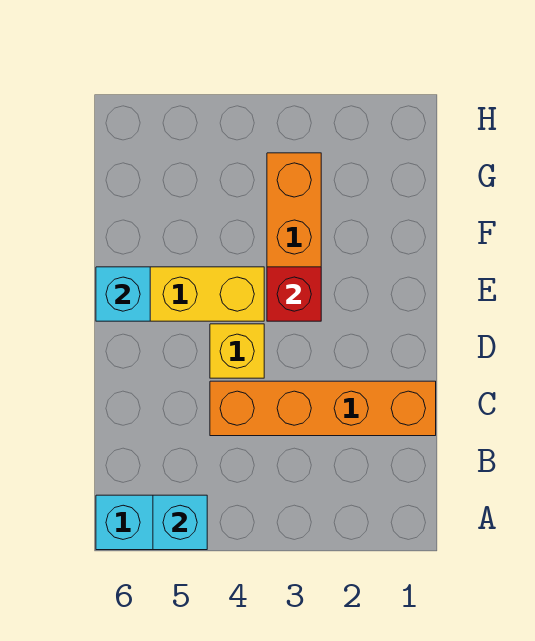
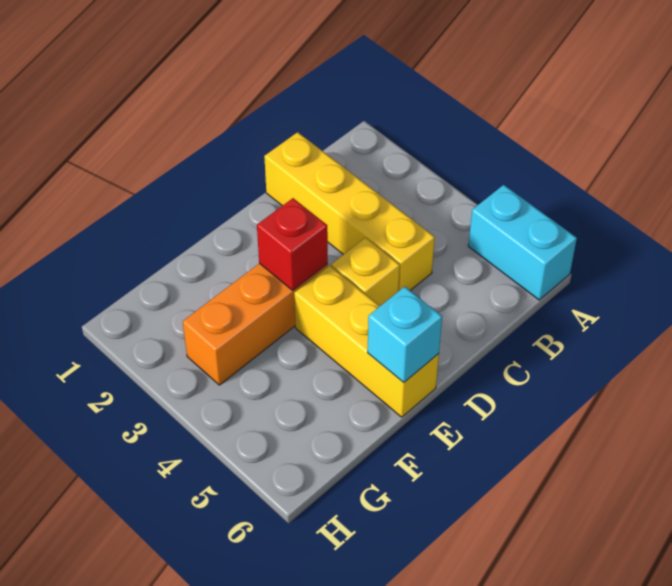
cyan 1x1 brick [153,495,207,550] -> none
orange 1x4 brick [210,381,436,436] -> yellow 1x4 brick [264,132,435,291]

